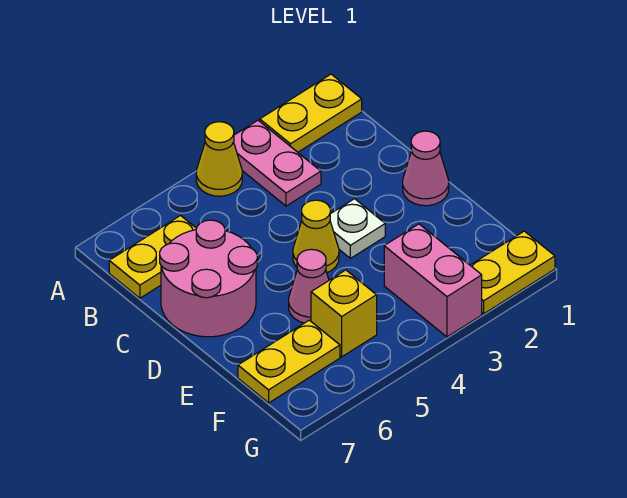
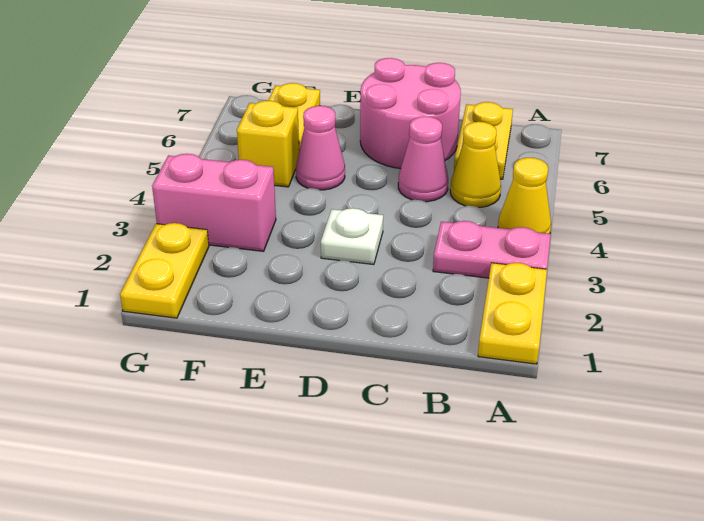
pink 1x1 cone [403,131,449,206] -> pink 1x1 cone moved to [398,116,448,202]
yellow 1x1 cone [293,200,339,272] -> yellow 1x1 cone moved to [450,122,501,207]

